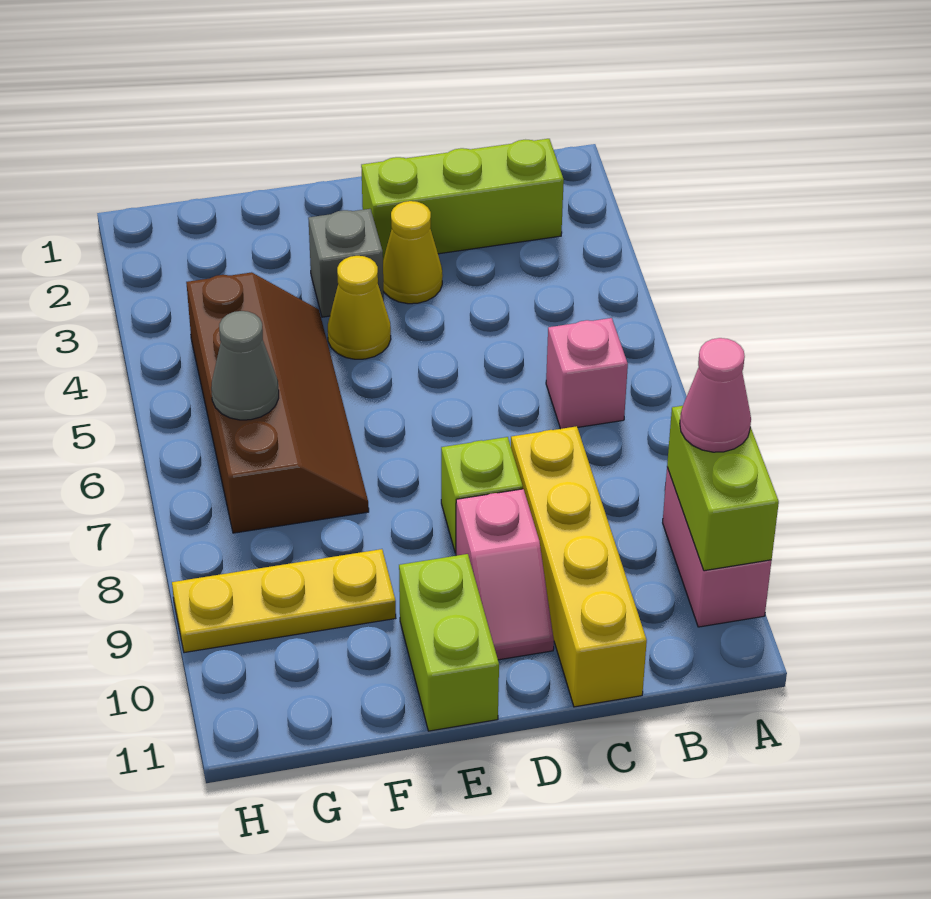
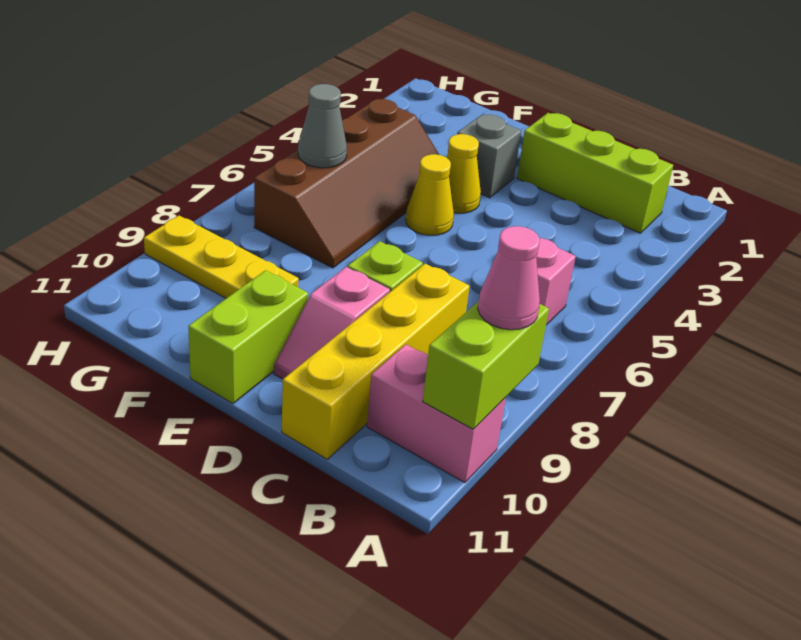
pink 1x2 brick [663,467,772,627] -> pink 1x2 brick turned to [367,345,506,483]
yellow 1x1 cone [383,201,443,304] -> yellow 1x1 cone moved to [406,154,454,235]

